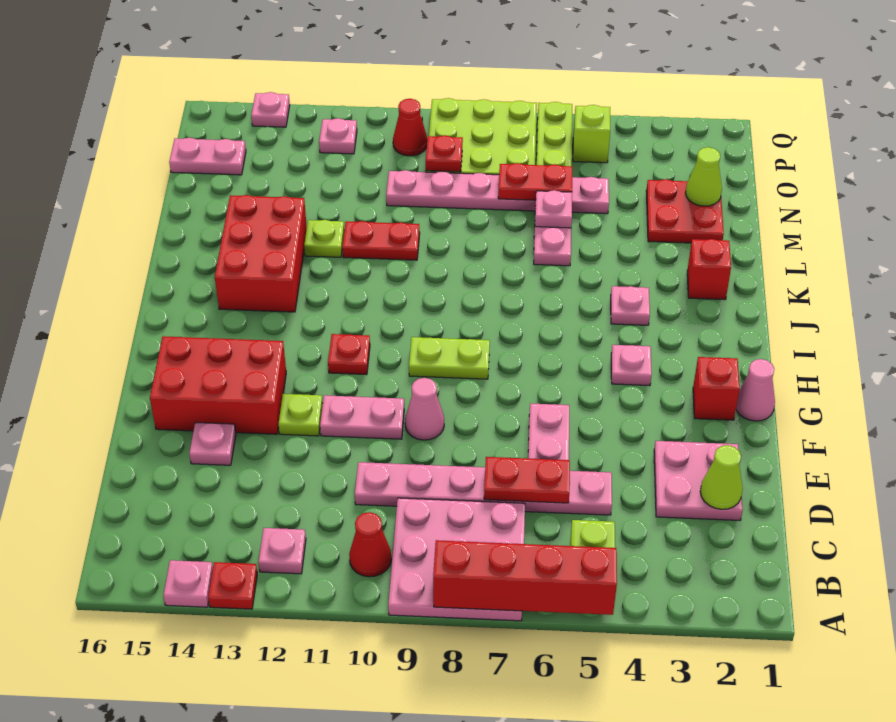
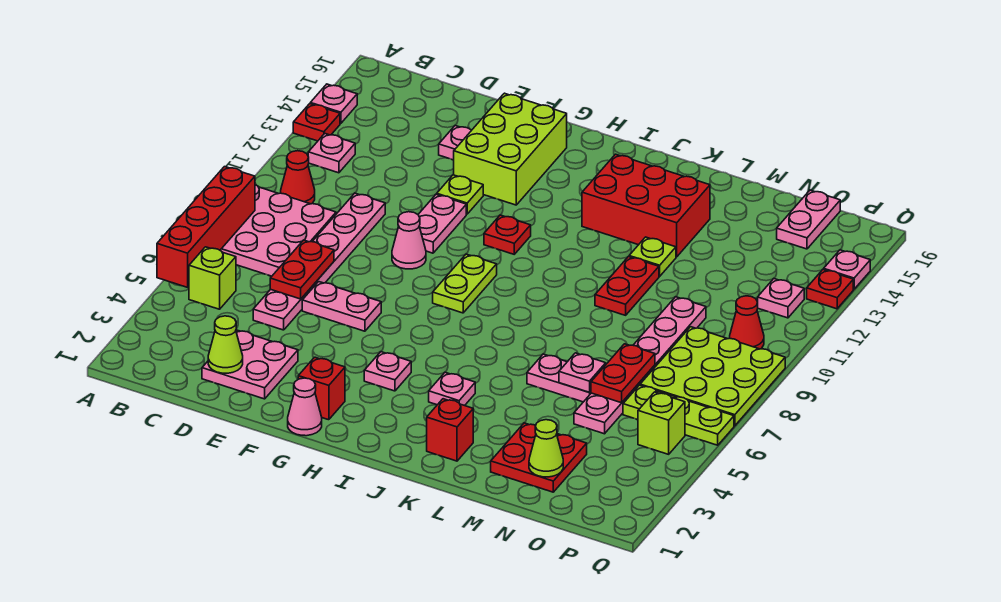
red 2x3 brick [150,336,286,434] -> lime 2x3 brick [454,93,567,205]
red 1x1 plate [426,135,463,172] -> red 1x1 plate moved to [807,269,853,309]

